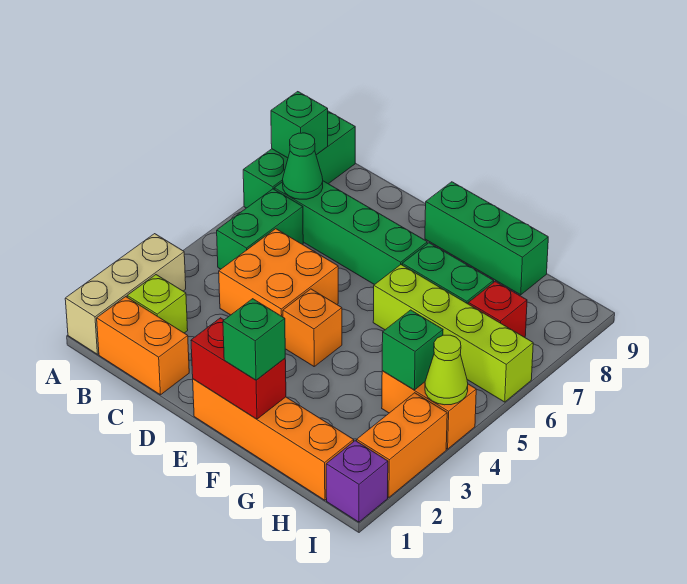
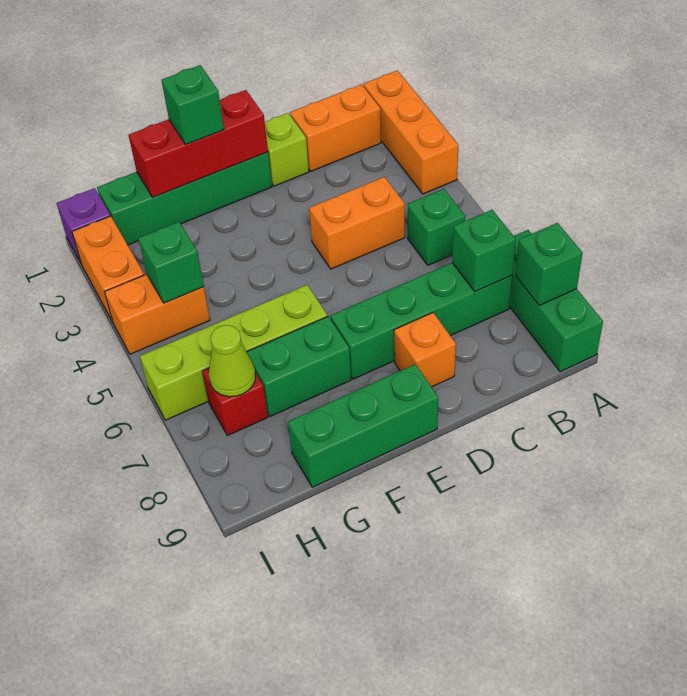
tan 1x3 brick [65,234,186,354] -> orange 1x3 brick [363,70,458,194]
lime 1x1 brick [127,275,188,333] -> lime 1x1 brick moved to [265,113,309,186]
green 1x2 brick [217,189,303,269] -> green 1x1 brick [408,189,465,265]
green 1x1 cone [283,133,323,199] -> green 1x1 brick [452,210,516,291]
orange 2x2 brick [219,229,338,317] -> orange 1x2 brick [309,177,405,269]
orange 1x4 brick [193,379,354,500] -> green 1x4 brick [97,152,272,245]
red 1x2 brick [191,318,286,419] -> red 1x3 brick [129,90,268,197]
orange 1x1 brick [283,289,342,366] -> orange 1x1 brick moved to [394,313,456,387]
lime 1x1 cone [425,335,468,405] -> lime 1x1 cone moved to [209,325,255,397]

